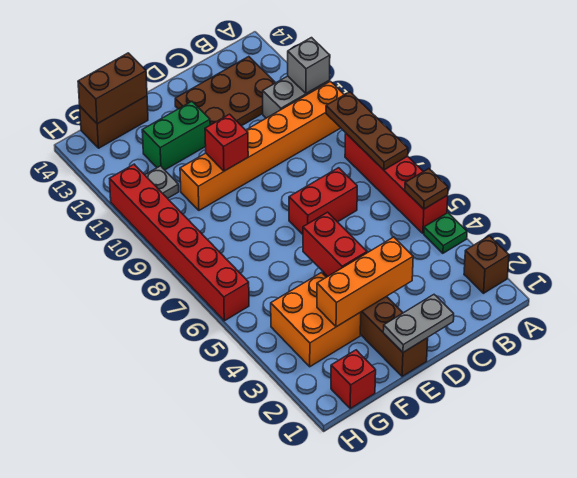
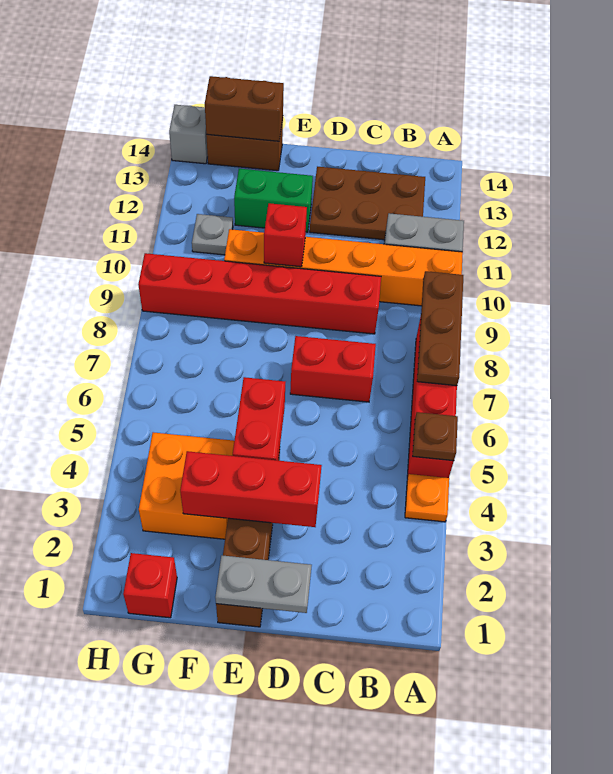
brown 1x1 brick [464,236,509,293] -> none
green 1x1 plate [424,213,467,253] -> orange 1x1 plate [405,474,449,522]
grey 1x1 brick [288,38,330,93] -> grey 1x1 brick moved to [169,105,208,164]
orange 1x3 brick [317,237,413,327] -> red 1x3 brick [180,451,322,527]
red 1x6 brick [110,164,249,321] -> red 1x6 brick turned to [138,253,381,334]

